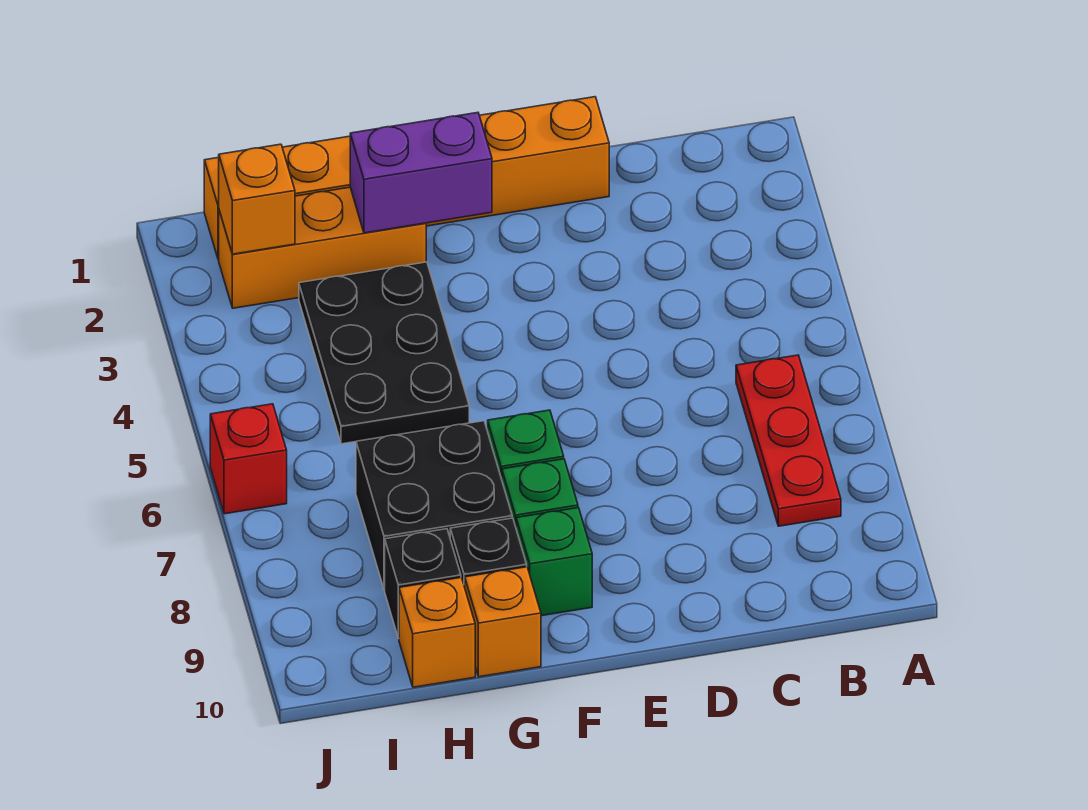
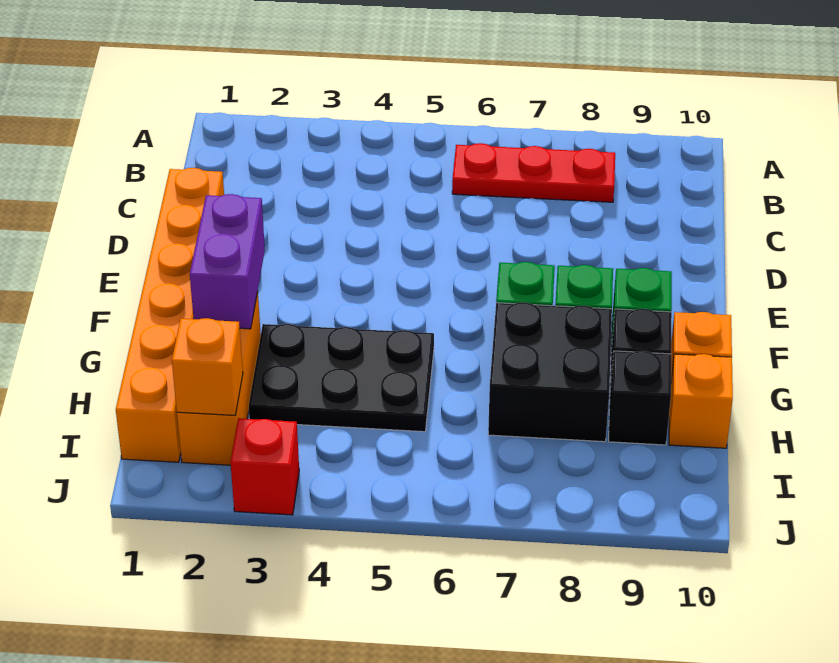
red 1x1 brick [210,404,287,514] -> red 1x1 brick moved to [230,418,299,515]

